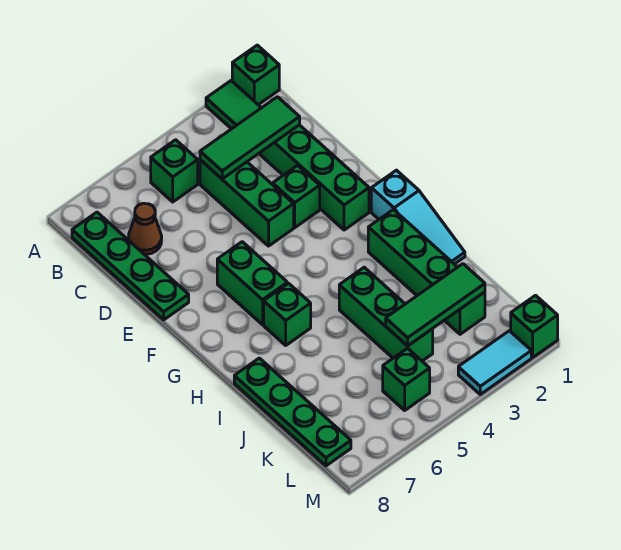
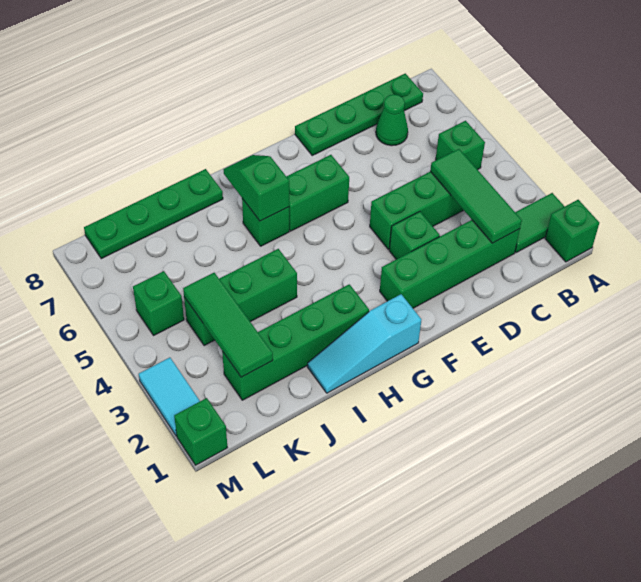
brown 1x1 cone [128,203,162,254] -> green 1x1 cone [376,94,408,146]
none -> green 1x2 slope [224,155,289,221]

